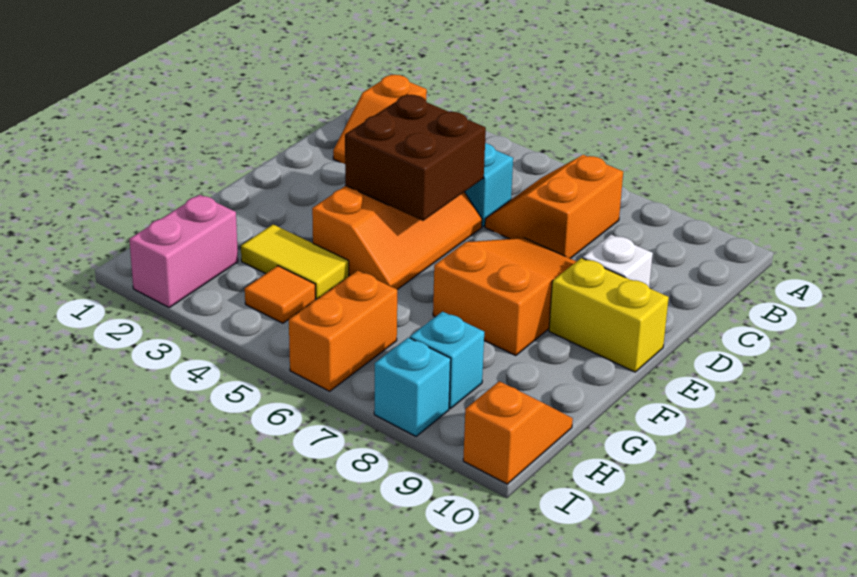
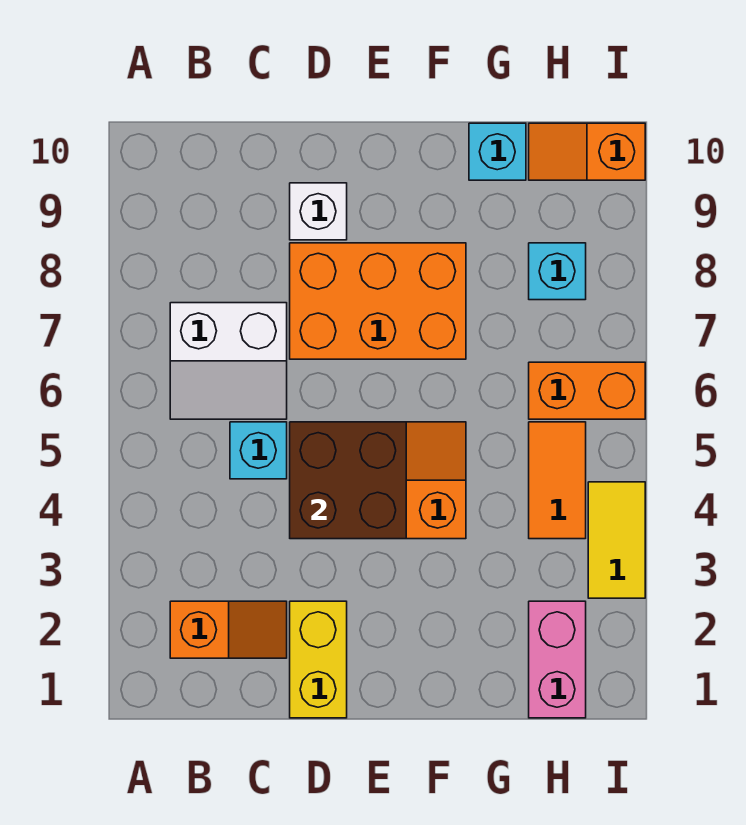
orange 2x2 slope [485,155,623,258] -> white 2x2 slope [170,303,287,419]
orange 2x3 slope [433,238,577,356] -> orange 2x3 brick [290,243,466,359]
yellow 1x2 brick [549,258,669,372] -> yellow 1x2 brick moved to [290,601,347,718]
yellow 1x2 tile [241,225,349,299] -> yellow 1x2 tile moved to [588,482,645,598]
pink 1x2 brick [129,195,238,307] -> pink 1x2 brick turned to [529,601,586,718]
orange 1x1 tile [245,266,315,323] -> orange 1x2 tile [529,422,586,539]
cyan 1x1 brick [374,337,451,436] -> cyan 1x1 brick moved to [469,123,526,180]

